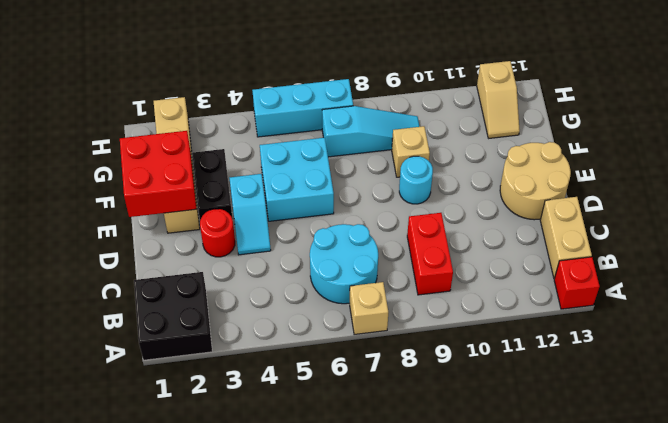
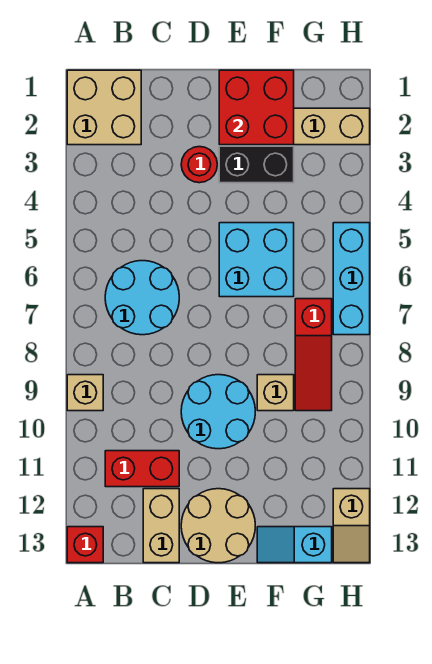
black 2x2 brick [134,272,212,360] -> tan 2x2 brick [67,70,141,145]
tan 1x1 brick [350,282,388,335] -> tan 1x1 brick moved to [67,375,103,411]
red 1x2 brick [407,213,453,295] -> red 1x2 brick moved to [105,451,179,487]
tan 1x2 brick [540,197,592,278] -> tan 1x2 brick turned to [143,489,179,563]
cyan 1x2 slope [230,174,271,255] -> cyan 1x2 slope moved to [257,527,332,563]
cyan 1x1 round brick [399,156,433,204] -> cyan 2x2 round brick [181,375,255,449]
cyan 1x3 slope [322,106,420,157] -> red 1x3 slope [295,299,332,411]
tan 1x2 slope [477,61,520,138] -> tan 1x2 slope turned to [333,489,370,563]

